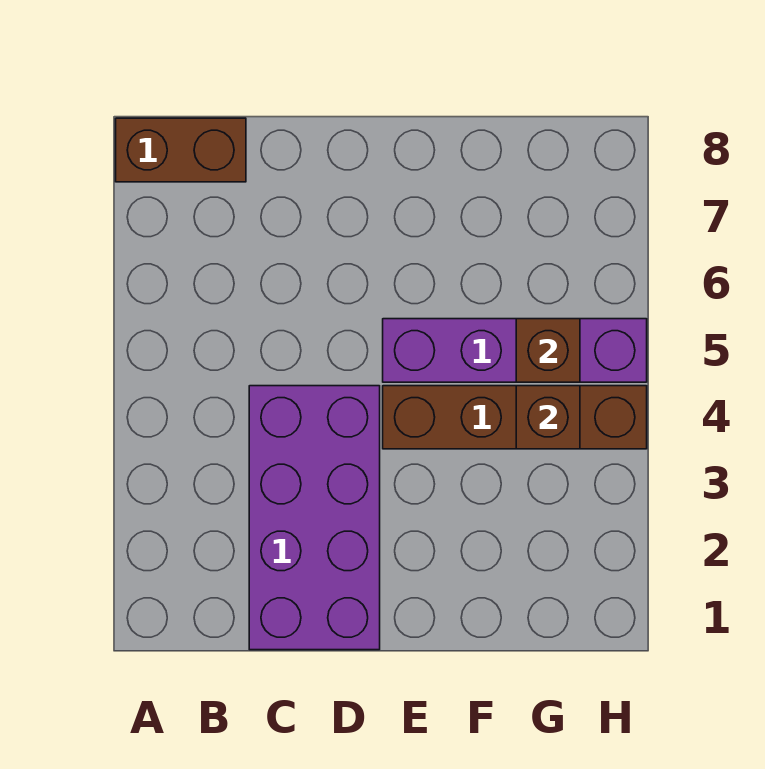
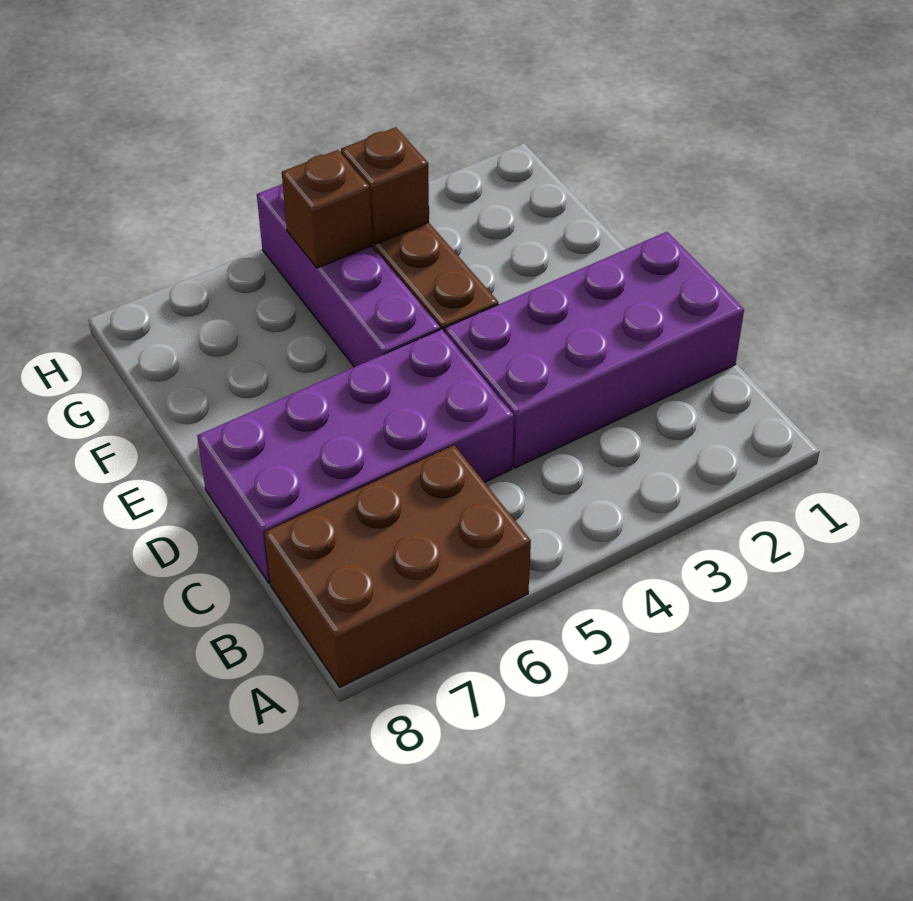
brown 1x2 brick [116,118,246,182] -> brown 2x3 brick [264,445,531,687]
none -> purple 2x4 brick [197,329,514,583]

